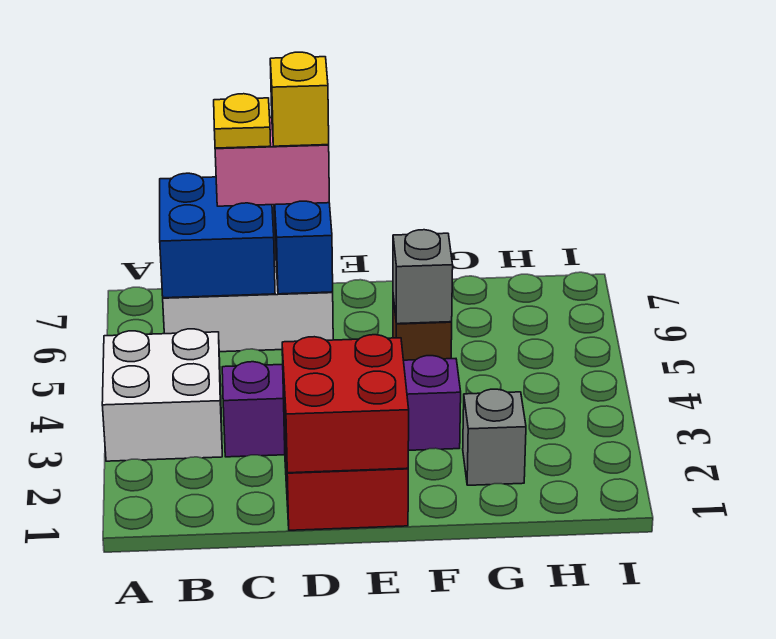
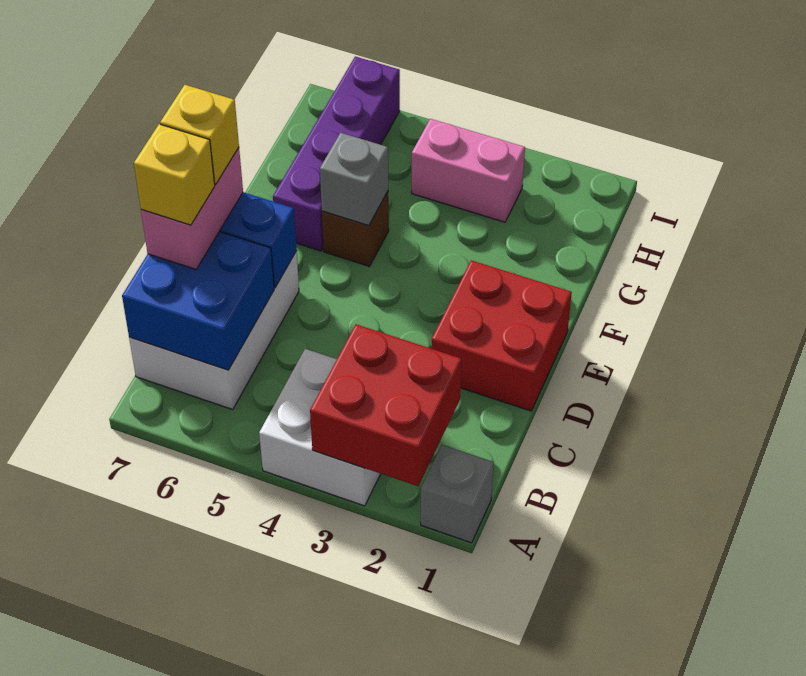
purple 1x4 brick [222,356,461,457] -> purple 1x4 brick moved to [273,57,400,251]
yellow 1x1 plate [214,94,271,148] -> yellow 1x1 brick [134,124,215,225]
red 2x2 brick [282,335,409,473] -> red 2x2 brick moved to [310,324,462,486]
grey 1x1 brick [463,389,526,485] -> grey 1x1 brick moved to [421,445,494,543]
none -> pink 1x2 brick [412,119,525,222]

